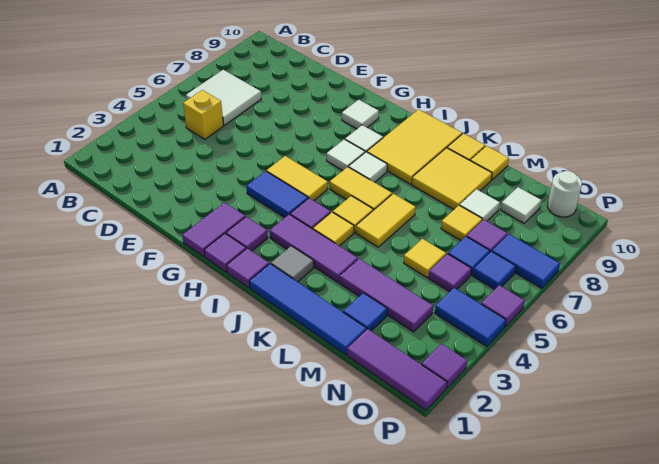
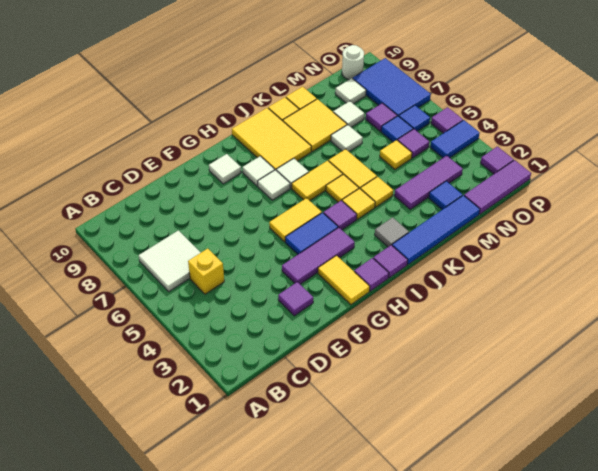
purple 1x2 tile [182,202,245,257] -> yellow 1x2 tile [318,256,370,305]
purple 1x1 tile [226,217,268,251] -> purple 1x1 tile moved to [278,282,313,316]
purple 1x3 tile [270,214,358,283] -> purple 1x3 tile moved to [282,228,355,284]
none -> white 1x1 tile [331,125,363,151]
yellow 1x1 tile [441,205,482,240] -> yellow 1x1 tile moved to [360,177,393,207]
blue 1x2 tile [492,234,560,288] -> blue 2x3 tile [353,58,431,116]

